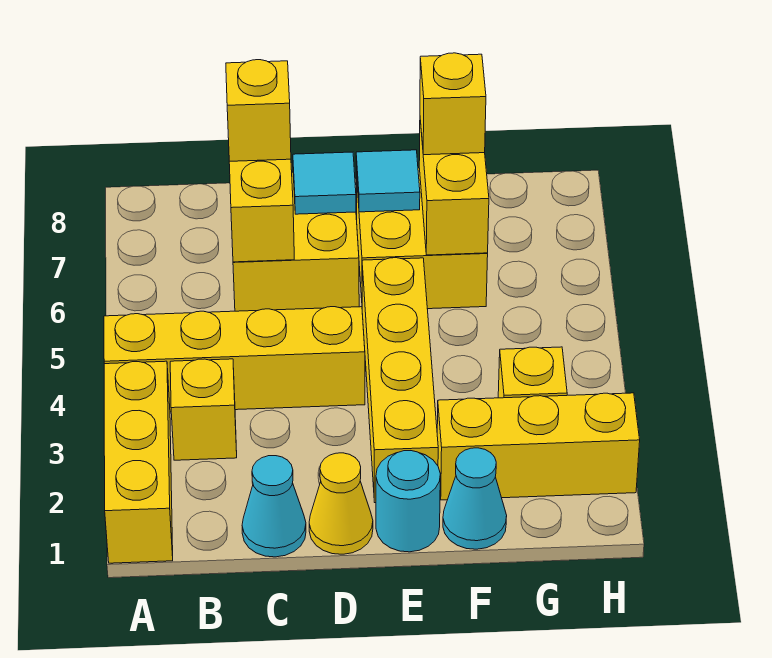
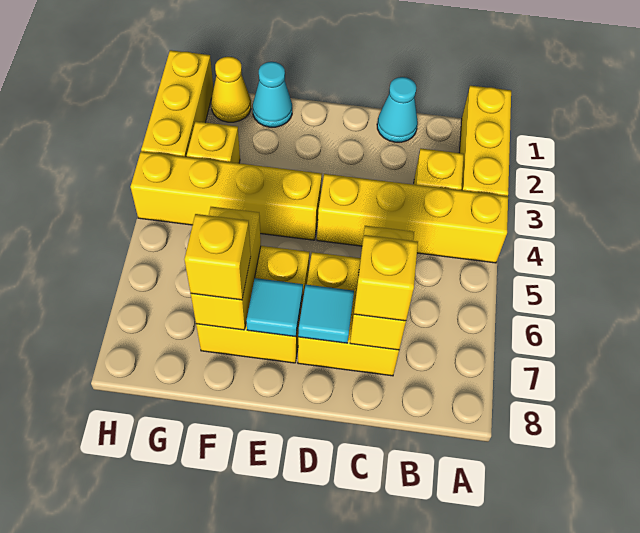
yellow 1x1 cone [309,453,373,554] -> yellow 1x1 cone moved to [211,57,251,122]
cyan 1x1 round brick [376,451,440,552] -> none
yellow 1x4 brick [362,258,438,503] -> yellow 1x4 brick turned to [130,151,322,240]
yellow 1x3 brick [437,393,640,500] -> yellow 1x3 brick turned to [141,50,214,157]

